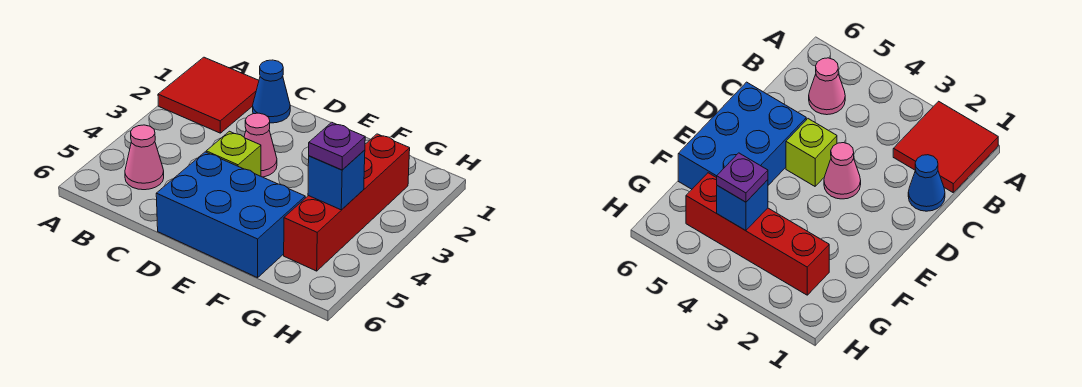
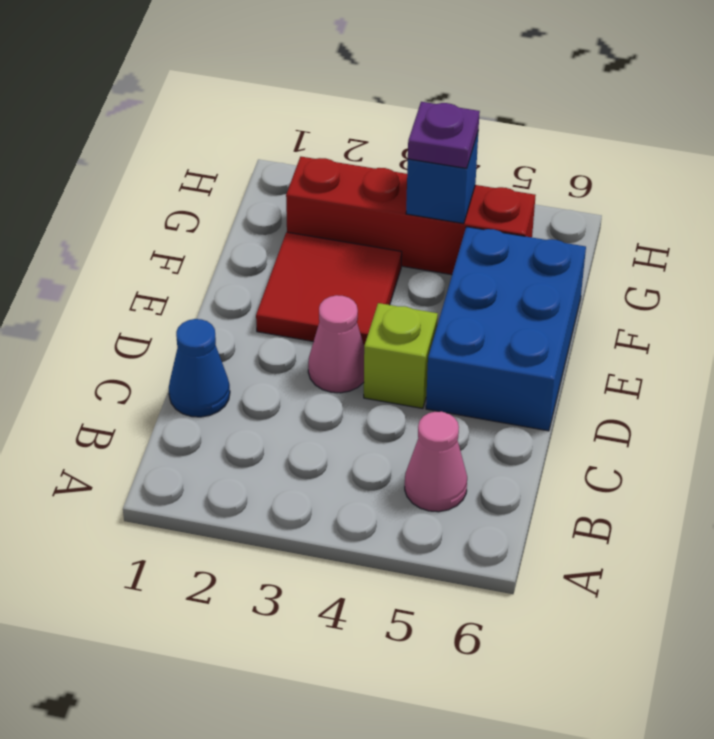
red 2x2 tile [158,57,259,133] -> red 2x2 tile moved to [256,232,402,345]

